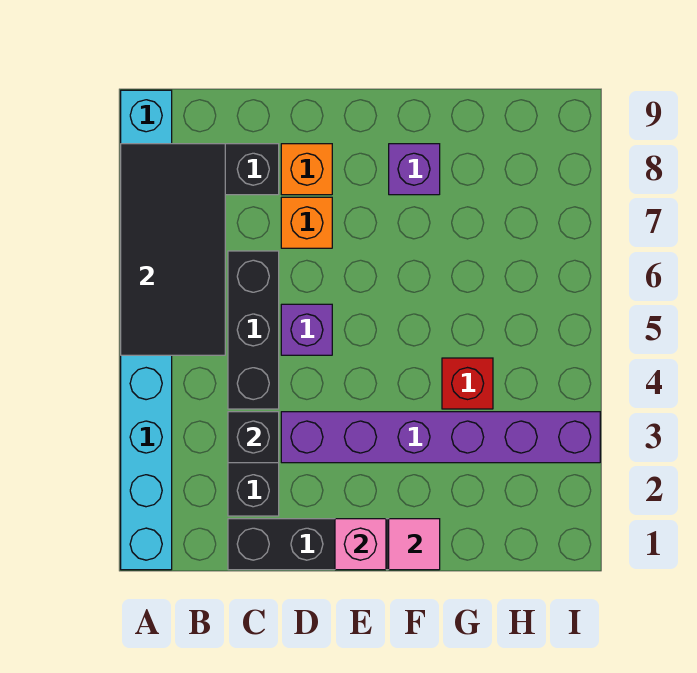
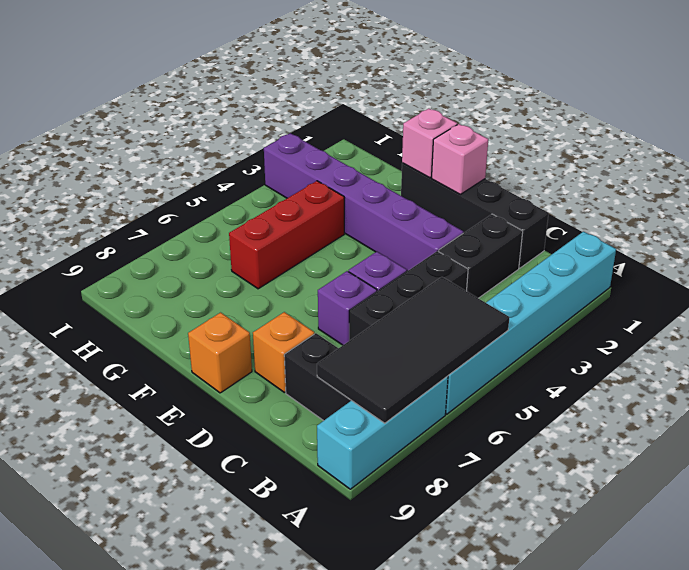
black 1x1 brick [228,412,279,463] -> none
orange 1x1 brick [281,197,332,248] -> orange 1x1 brick moved to [188,313,252,393]
pink 1x1 tile [389,519,440,570] -> pink 1x1 brick [402,109,457,178]
purple 1x1 brick [389,144,440,195] -> purple 1x1 brick moved to [318,271,377,345]
red 1x1 brick [442,358,493,409] -> red 1x3 brick [229,181,344,289]

